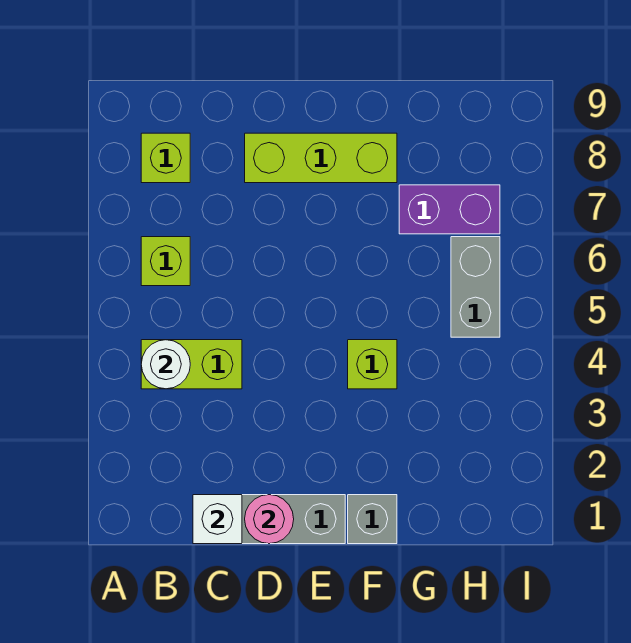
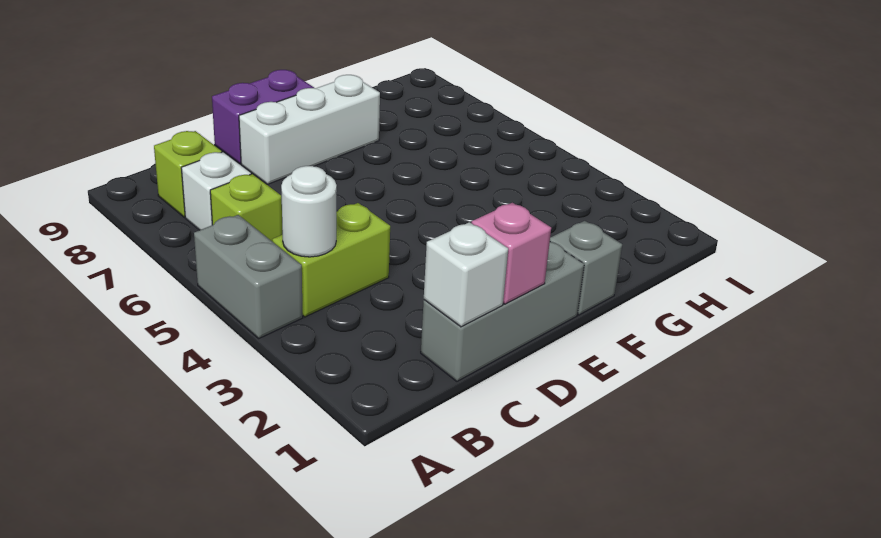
none -> white 1x1 brick [181,152,251,230]
pink 1x1 round brick [245,495,294,544] -> pink 1x1 brick [472,203,551,304]
lime 1x3 brick [245,133,397,183] -> white 1x3 brick [239,75,380,184]
lime 1x1 brick [348,340,397,389] -> none
purple 1x2 brick [399,185,500,234] -> purple 1x2 brick moved to [212,70,314,164]
grey 1x2 brick [451,237,500,337] -> grey 1x2 brick moved to [194,215,303,338]

